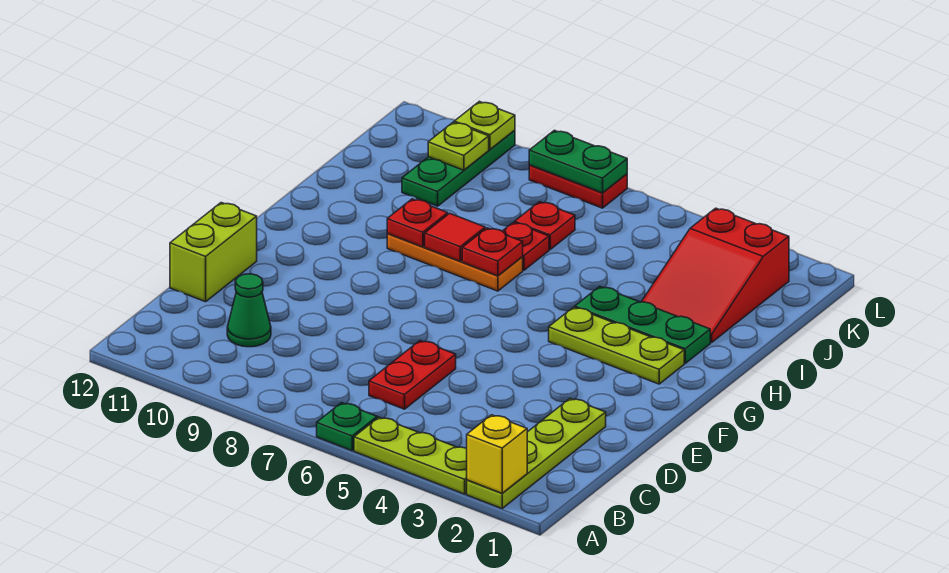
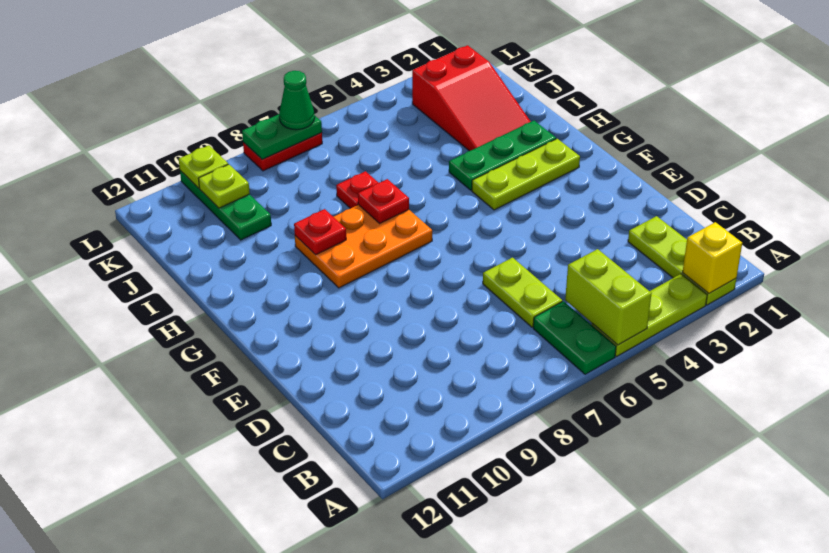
lime 1x4 plate [467,398,606,508] -> lime 1x3 plate [628,216,736,305]
green 1x1 plate [317,403,377,451] -> green 1x2 plate [533,301,616,374]
red 1x2 plate [369,341,456,409] -> lime 1x2 plate [483,258,562,327]
green 1x1 cone [227,274,271,347] -> green 1x1 cone moved to [279,71,315,130]
lime 1x2 brick [170,203,257,302] -> lime 1x2 brick moved to [565,249,652,345]
orange 1x3 plate [387,234,523,291] -> orange 2x3 plate [295,205,432,288]
red 1x1 tile [425,213,485,261] -> none
red 1x1 plate [515,202,575,250] -> none

